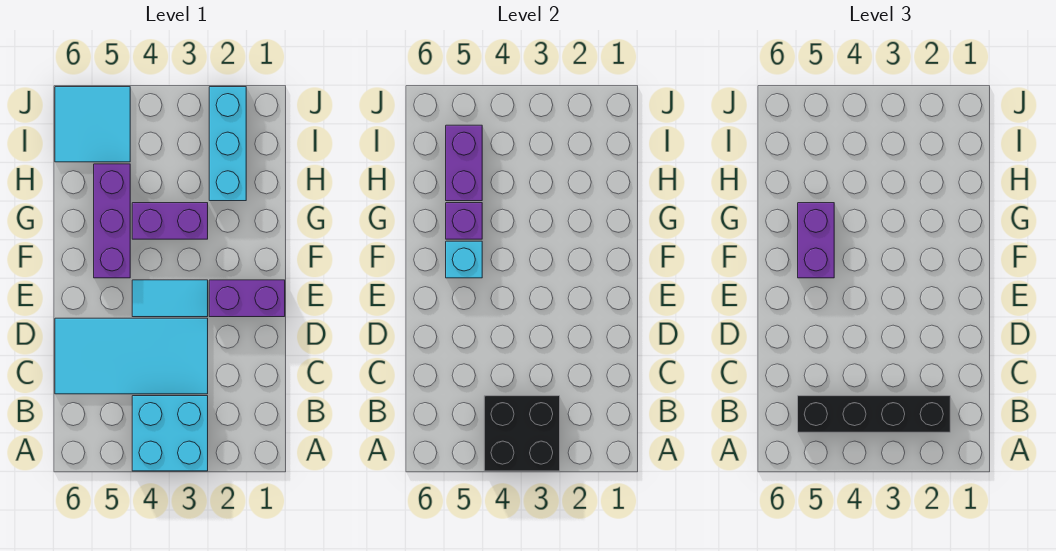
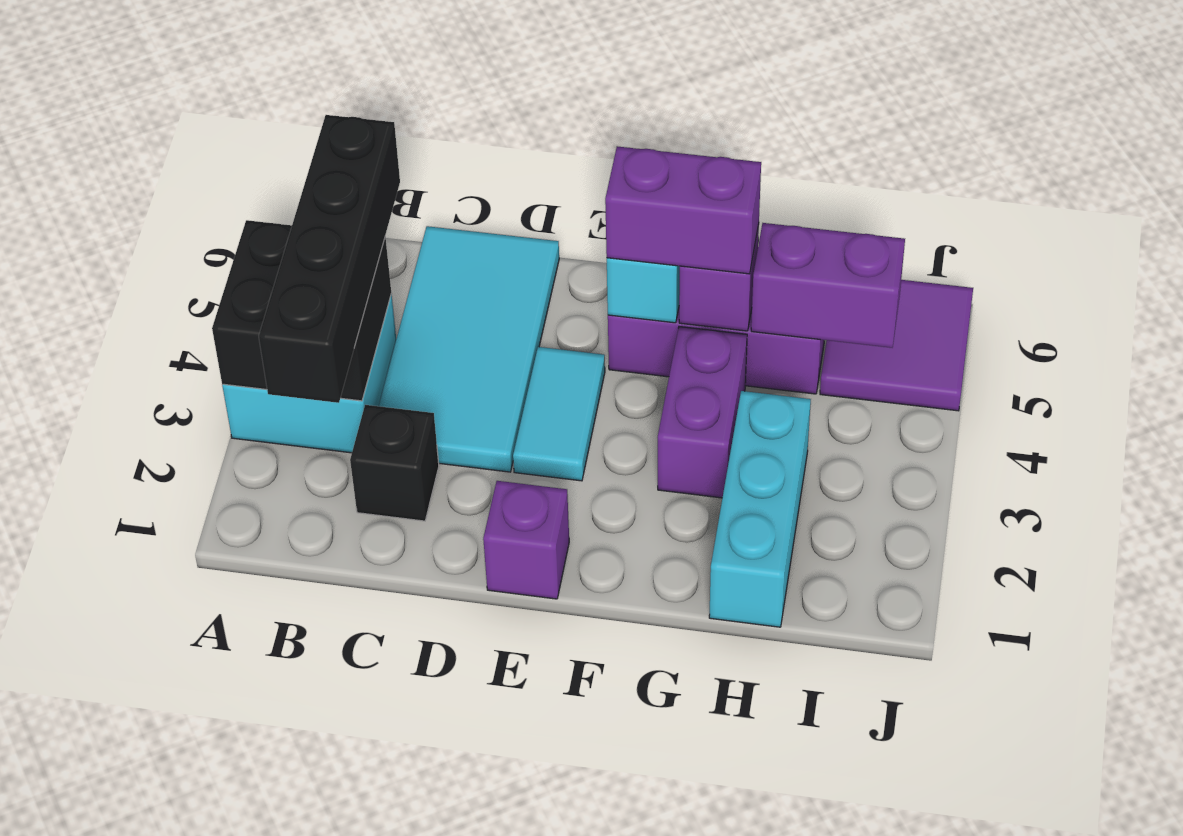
none -> black 1x1 brick [350,405,439,521]
purple 1x2 brick [209,280,285,317] -> purple 1x1 brick [483,481,569,599]
cyan 1x3 brick [209,87,246,201] -> cyan 1x3 brick turned to [709,391,811,627]
cyan 2x2 tile [55,87,130,162] -> purple 2x2 tile [820,280,973,411]

